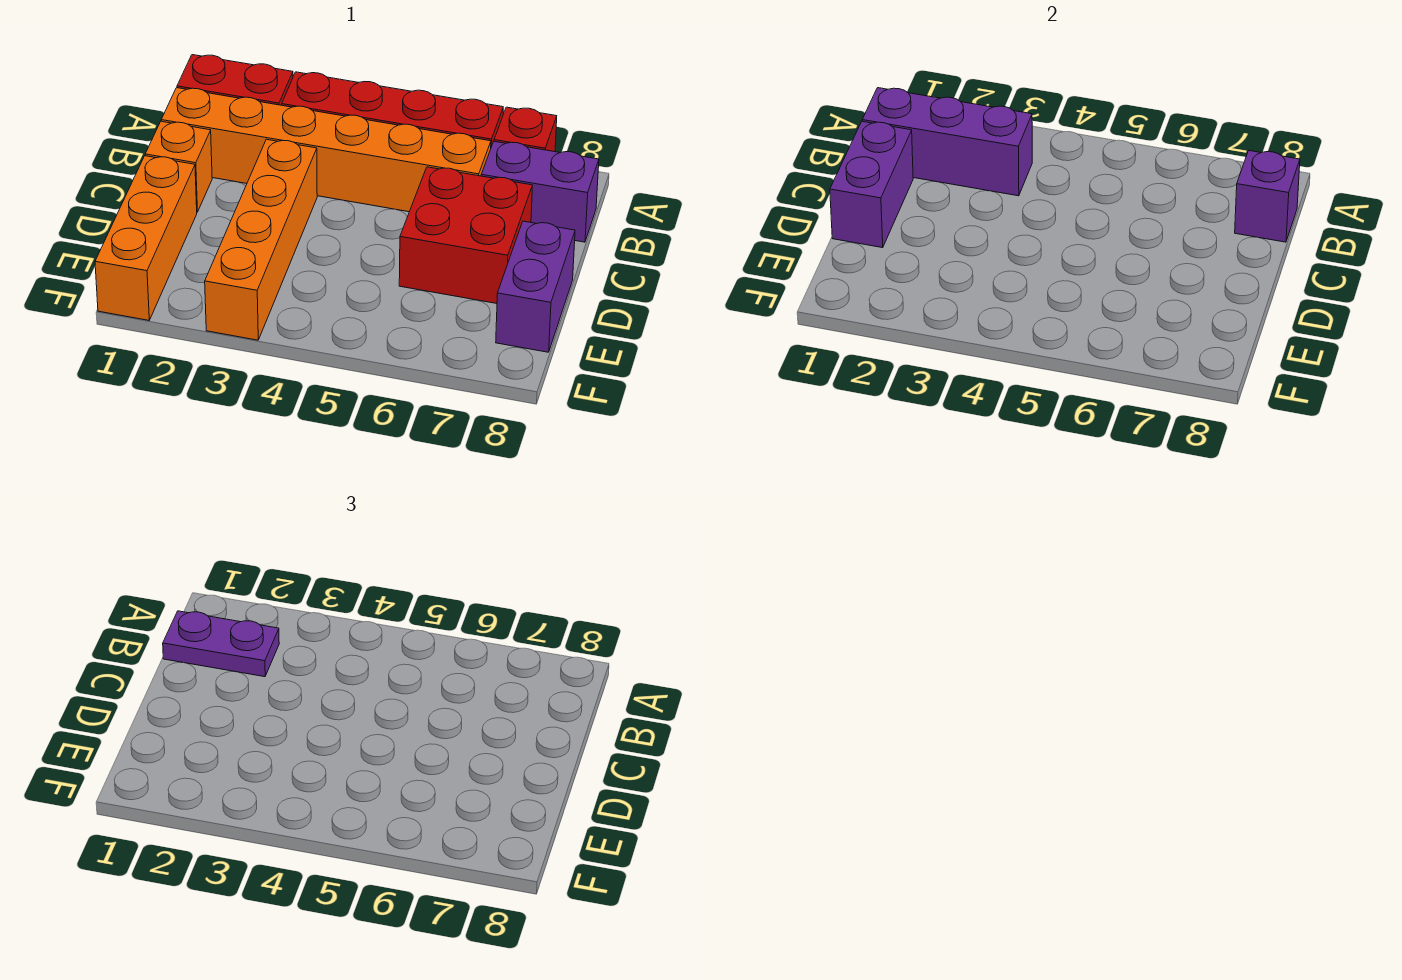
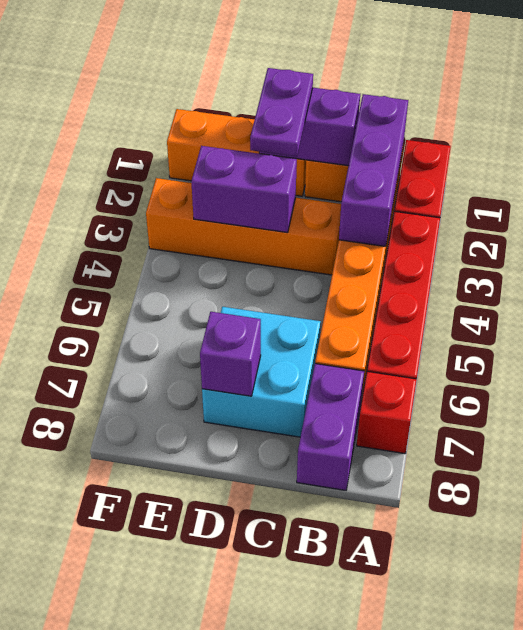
purple 1x2 plate [163,611,279,677] -> purple 1x2 plate moved to [250,68,313,157]
purple 1x1 brick [1235,151,1300,242] -> purple 1x1 brick moved to [200,312,261,396]
red 2x2 brick [399,167,532,304] -> cyan 2x2 brick [202,307,321,437]
purple 1x2 brick [496,221,575,352] -> purple 1x2 brick moved to [191,146,297,233]

